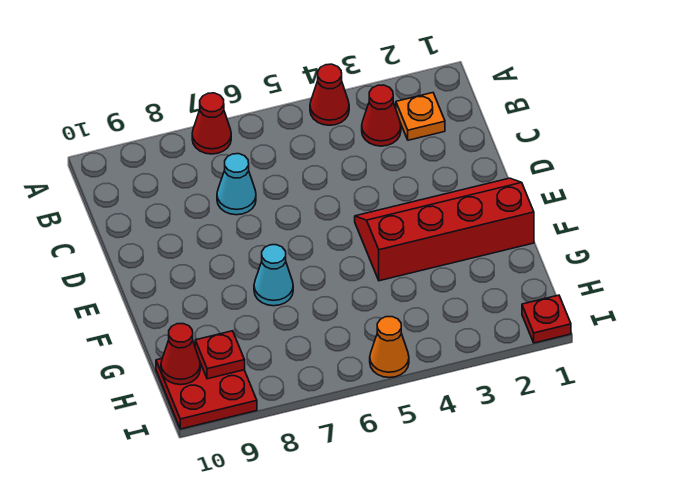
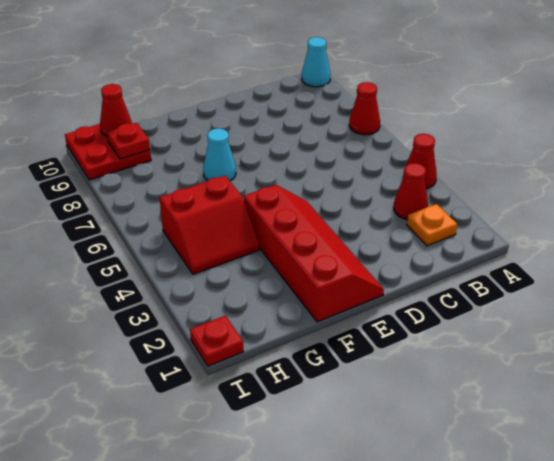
cyan 1x1 cone [217,154,256,215] -> cyan 1x1 cone moved to [302,37,330,87]
none -> red 2x2 slope [160,176,259,274]
orange 1x1 cone [370,317,409,378] -> none

